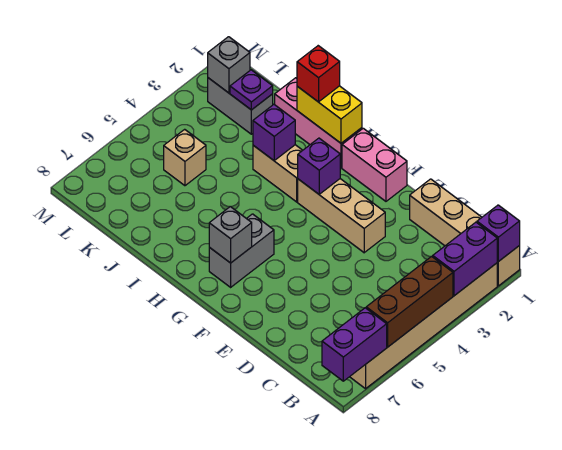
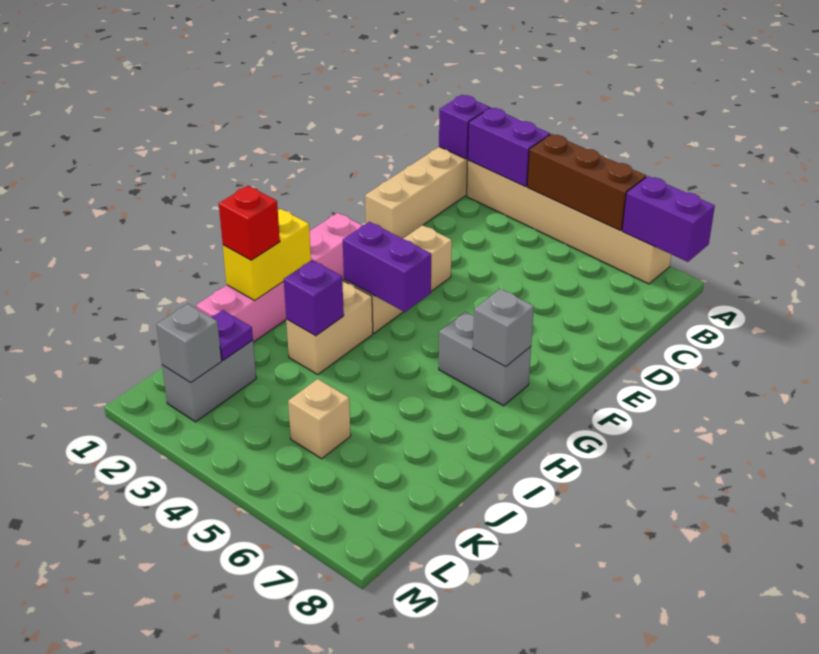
purple 1x1 brick [298,138,340,194] -> purple 1x2 brick [343,222,431,312]

